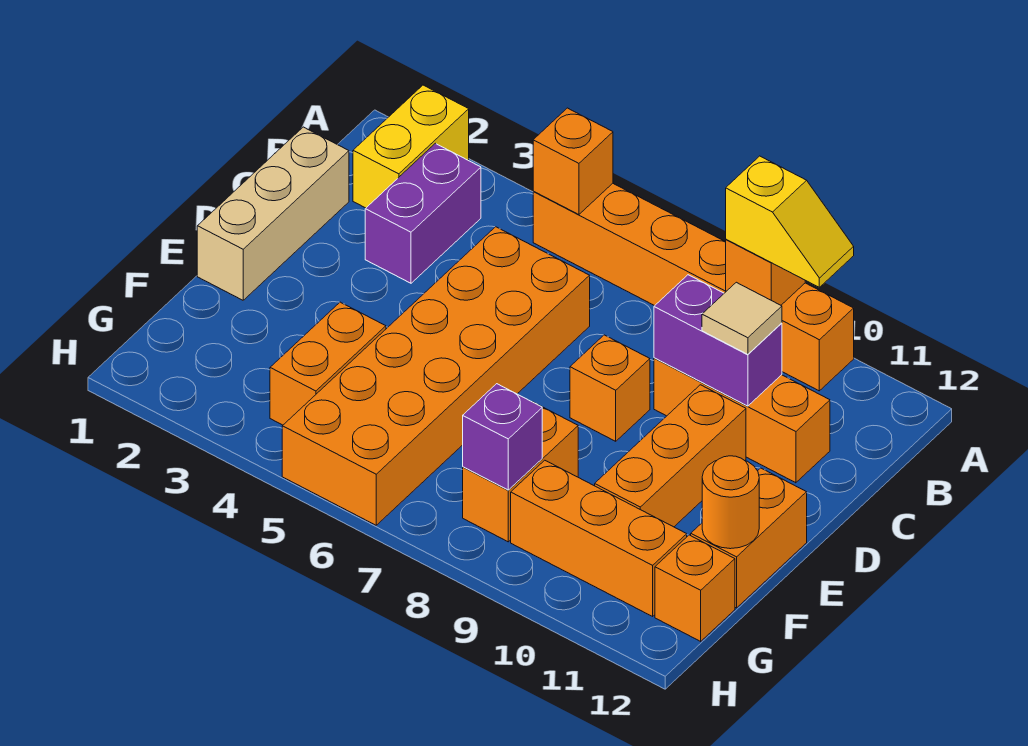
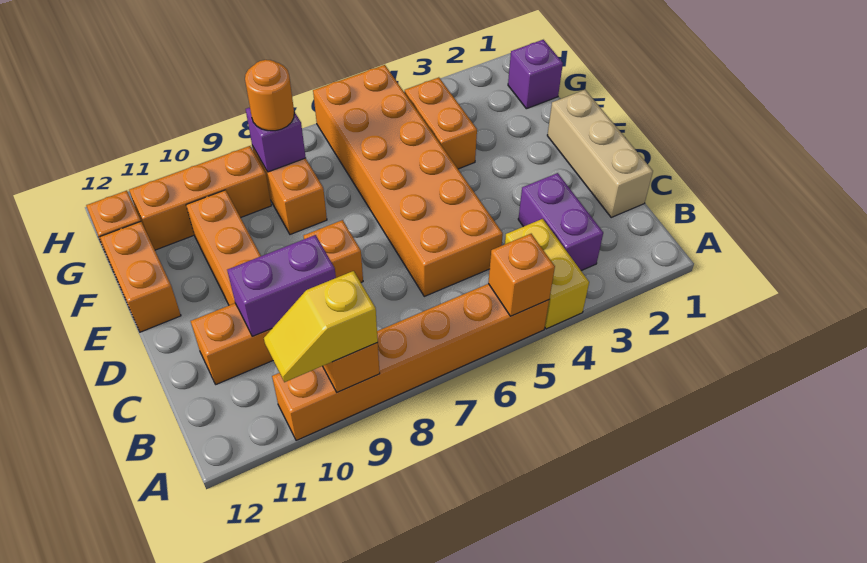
yellow 1x2 brick [353,85,469,208] -> yellow 1x2 brick moved to [505,219,589,329]
tan 1x1 tile [702,282,782,354] -> none
orange 1x1 round brick [702,456,759,549] -> orange 1x1 round brick moved to [245,60,294,131]
none -> purple 1x1 brick [508,40,563,109]

